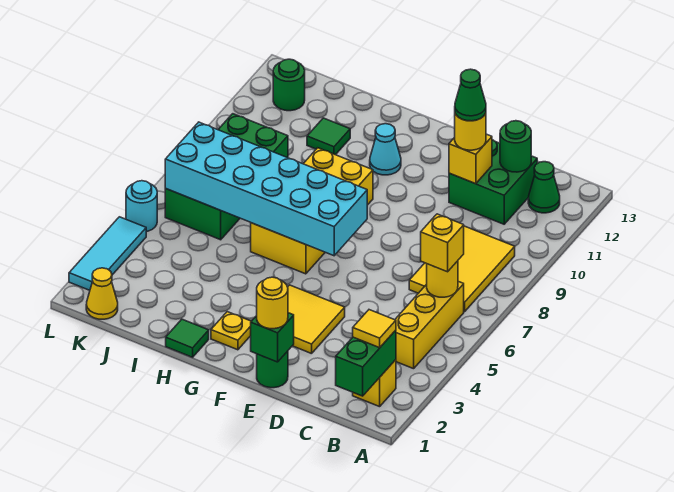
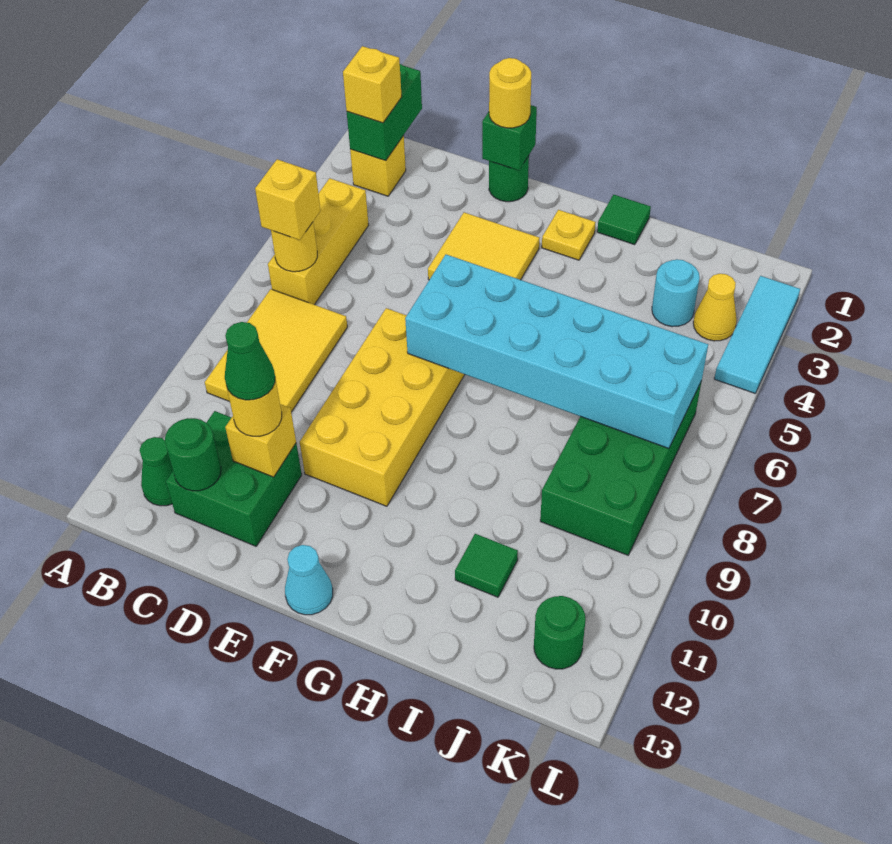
yellow 1x1 tile [353,310,396,348] -> yellow 1x1 brick [343,46,402,123]
yellow 2x4 brick [251,148,373,274] -> yellow 2x4 brick moved to [300,308,465,506]
cyan 1x1 cone [370,124,401,175] -> cyan 1x1 cone moved to [285,545,333,615]
yellow 1x1 cone [86,268,118,319] -> yellow 1x1 cone moved to [693,274,737,341]
cyan 1x1 round brick [126,181,157,232] -> cyan 1x1 round brick moved to [652,259,700,327]

